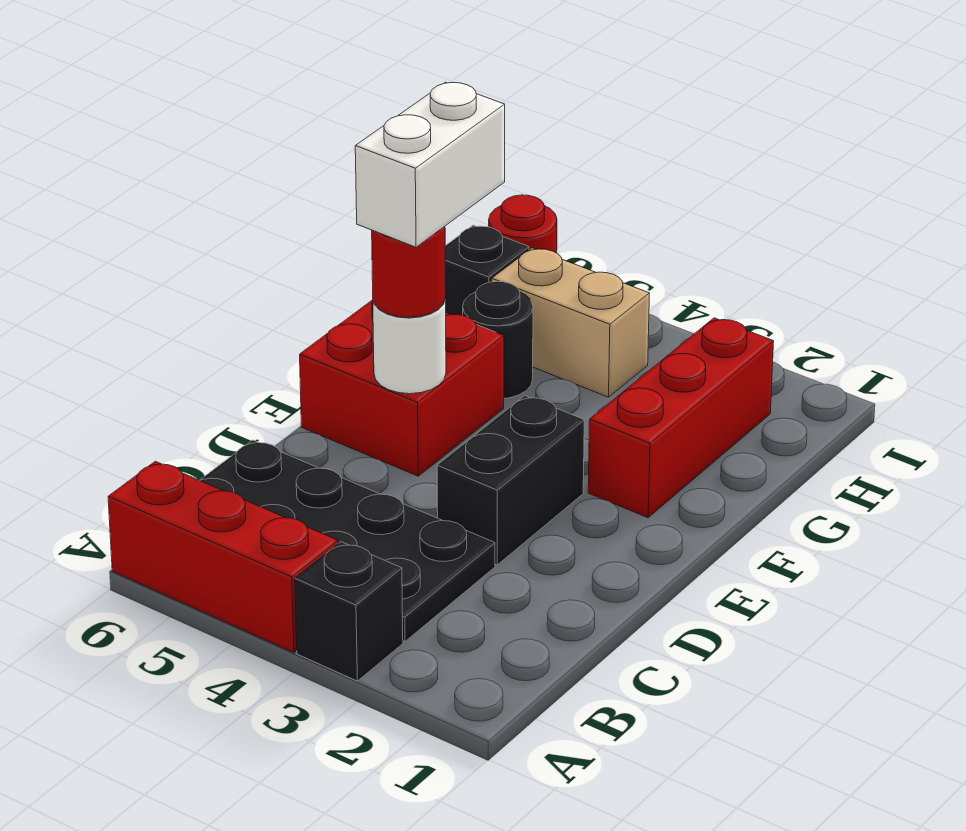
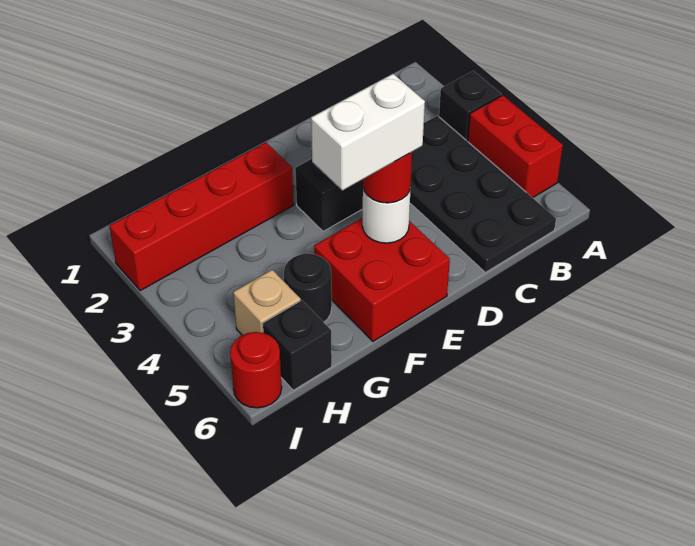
red 1x3 brick [108,461,338,653] -> red 1x2 brick [468,95,563,198]
red 1x3 brick [588,318,774,518] -> red 1x4 brick [109,142,294,290]
tan 1x2 brick [492,248,650,397] -> tan 1x1 brick [233,270,301,335]

